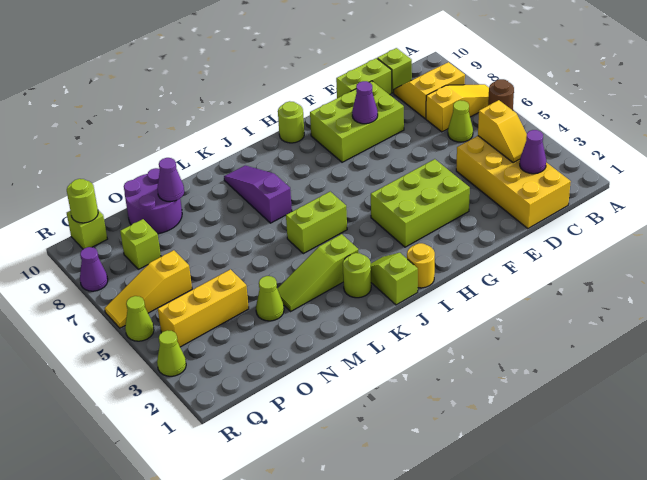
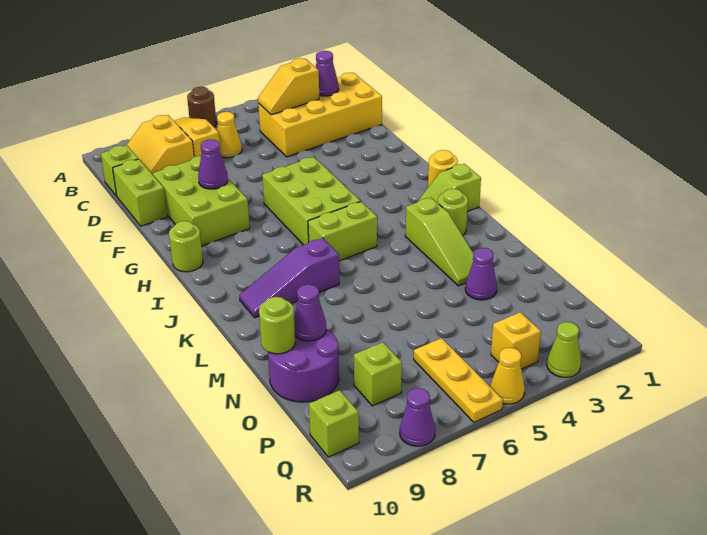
yellow 1x2 slope [478,100,527,163] -> yellow 1x2 slope turned to [258,58,319,115]
lime 1x1 cone [448,100,473,142] -> yellow 1x1 cone [217,112,242,158]
lime 2x3 brick [371,159,470,247] -> lime 2x3 brick moved to [262,157,360,245]
lime 1x2 brick [286,192,347,254] -> lime 1x2 brick turned to [308,201,377,261]
lime 1x1 cone [256,276,284,321] -> purple 1x1 cone [465,248,497,300]
yellow 1x3 brick [158,269,249,347] -> yellow 1x1 brick [491,312,541,369]
yellow 1x3 slope [105,250,192,328] -> yellow 1x3 plate [414,338,503,422]
lime 1x1 round brick [67,179,98,223] -> lime 1x1 round brick moved to [259,297,295,354]
lime 1x1 cone [125,296,154,341] -> yellow 1x1 cone [490,348,525,404]

